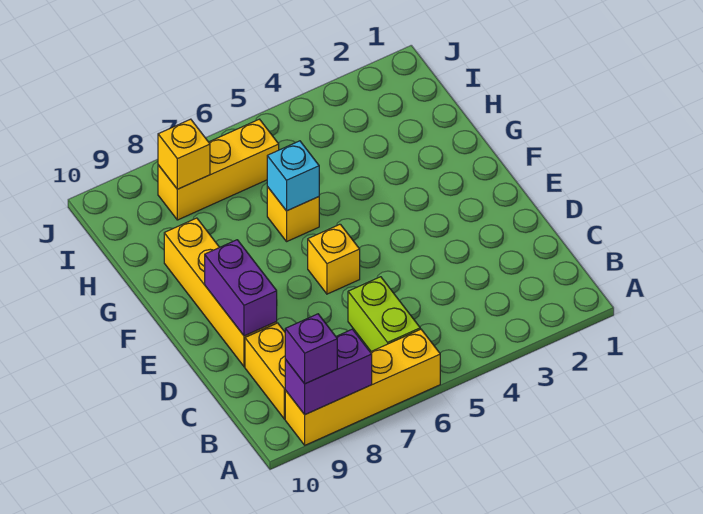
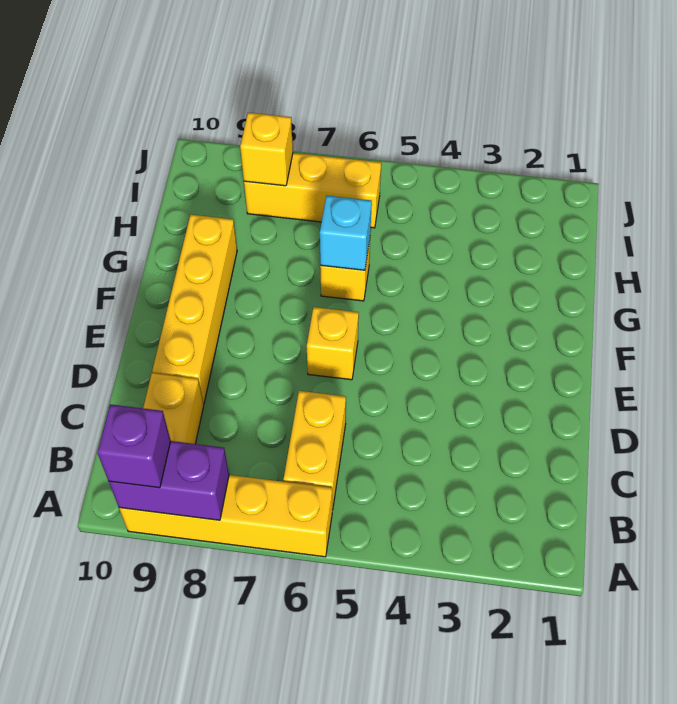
lime 1x2 brick [348,277,420,351] -> yellow 1x2 brick [283,391,346,510]
purple 1x2 brick [205,240,277,336] -> none

